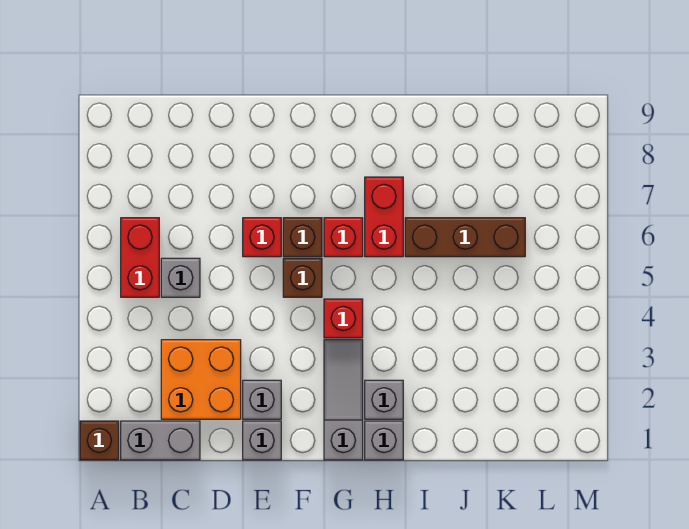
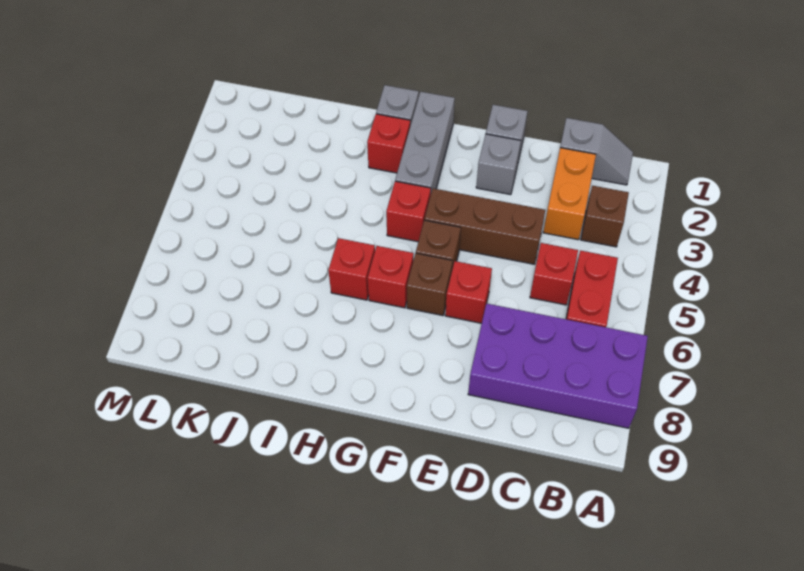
brown 1x1 brick [80,421,119,460] -> brown 1x1 brick moved to [581,186,629,247]
none -> purple 2x4 brick [468,303,648,428]
grey 1x2 brick [121,421,200,460] -> grey 1x2 slope [560,118,633,185]
orange 2x2 brick [161,340,241,419] -> orange 1x2 brick [543,148,596,240]
grey 1x1 brick [161,258,200,297] -> red 1x1 brick [530,243,578,305]
grey 1x3 slope [324,340,363,460] -> grey 1x3 brick [395,92,455,192]
grey 1x1 brick [365,380,403,419] -> red 1x1 brick [367,114,410,173]
red 1x2 brick [365,177,403,257] -> red 1x1 brick [328,238,375,300]
brown 1x3 brick [405,218,525,257] -> brown 1x3 brick moved to [424,188,545,264]

